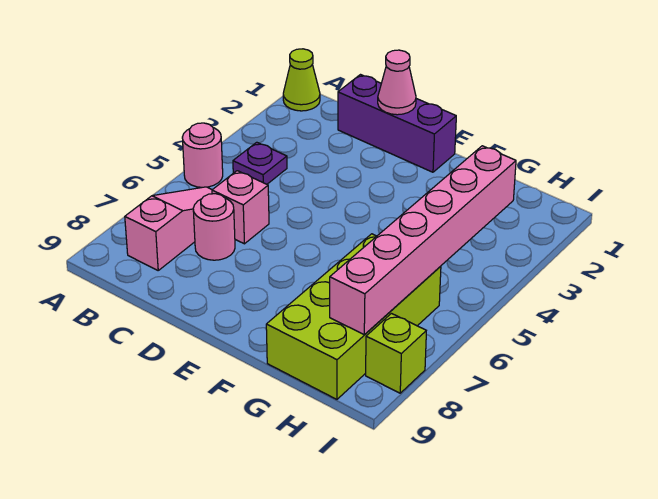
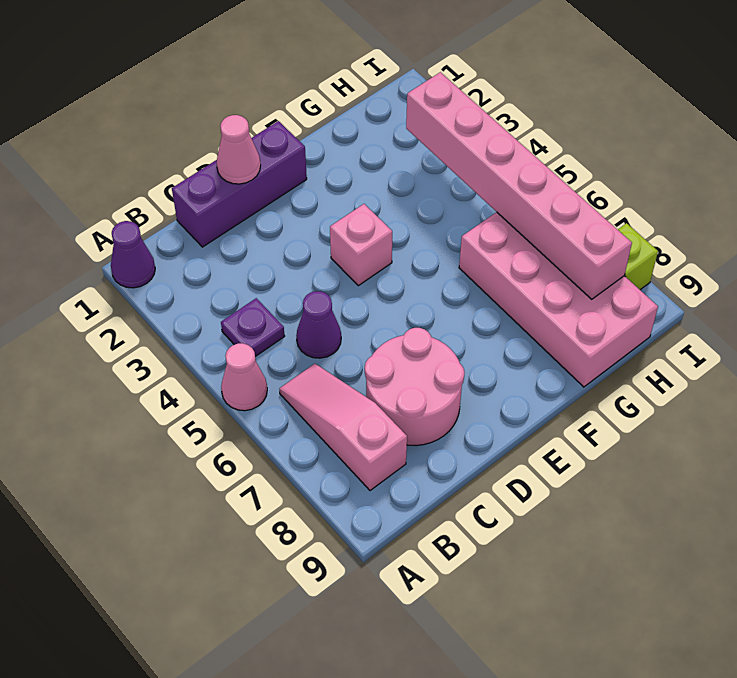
lime 1x1 cone [283,49,320,111] -> purple 1x1 cone [111,221,155,288]
pink 1x1 round brick [182,123,223,187] -> pink 1x1 cone [221,343,267,411]
none -> purple 1x1 cone [296,291,341,358]
pink 1x1 brick [212,171,269,244] -> pink 1x1 brick moved to [330,204,392,286]
pink 1x1 round brick [193,194,235,260] -> pink 2x2 round brick [365,328,465,446]
lime 2x4 brick [266,234,441,399] -> pink 2x4 brick [459,212,658,387]

